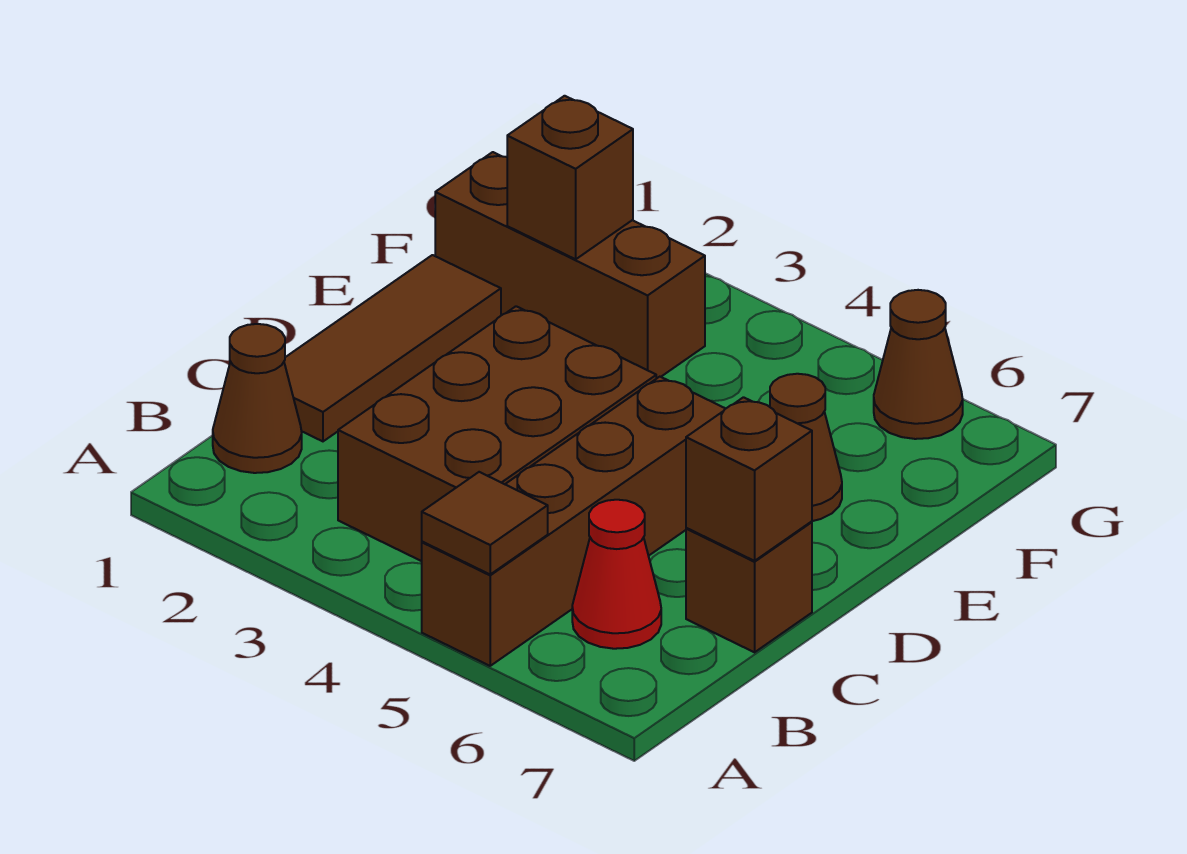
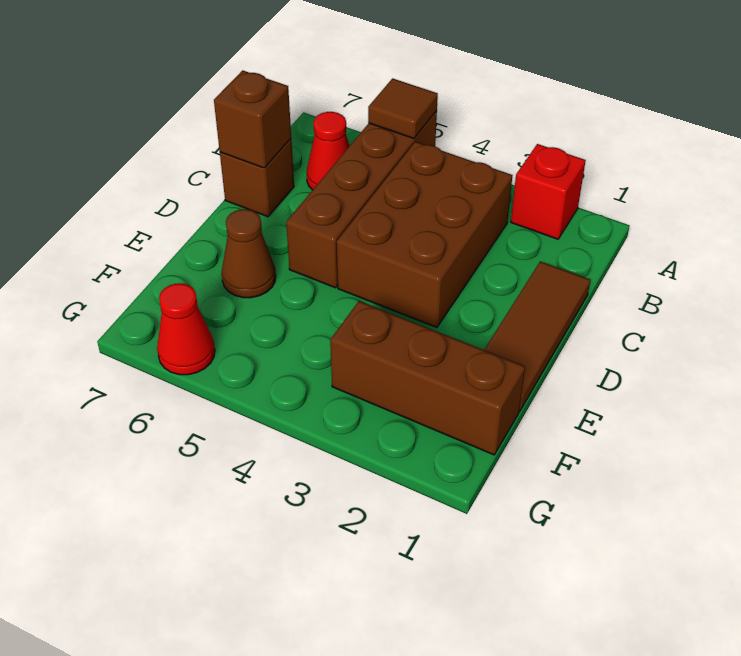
none -> red 1x1 brick [511,144,586,239]
brown 1x1 cone [213,324,302,473] -> none
brown 1x1 brick [507,96,633,259] -> none
brown 1x1 cone [874,290,963,439] -> red 1x1 cone [157,283,215,375]

